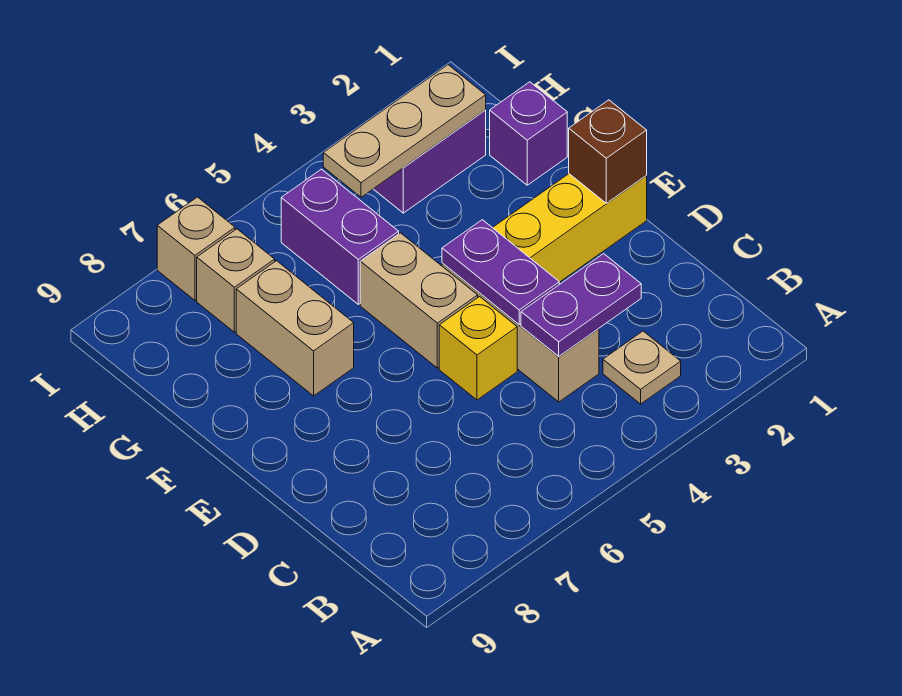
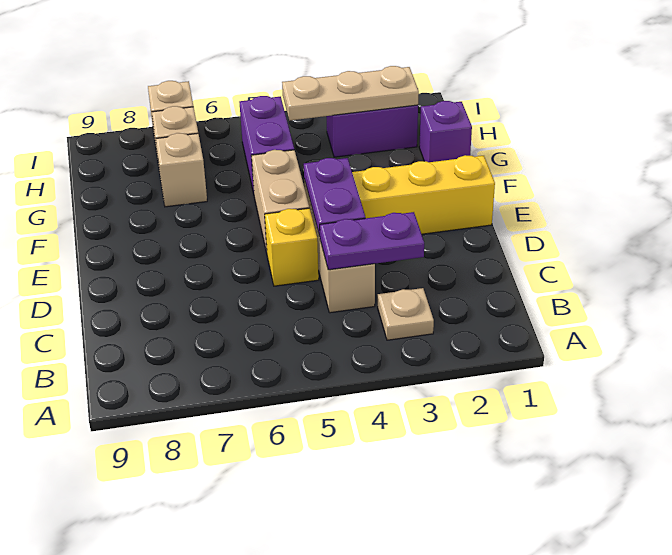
brown 1x1 brick [569,100,647,203] -> none
tan 1x2 brick [236,261,354,396] -> tan 1x1 brick [156,133,207,207]

